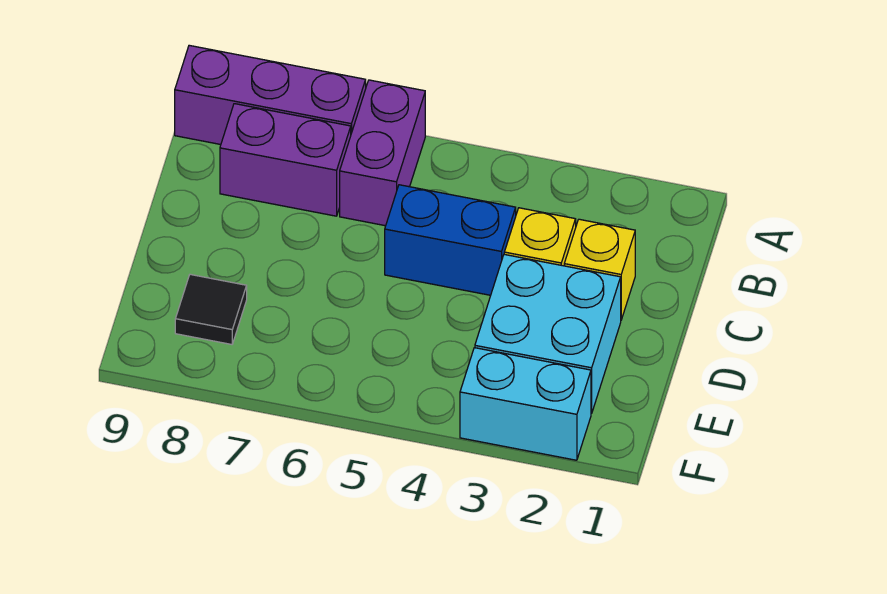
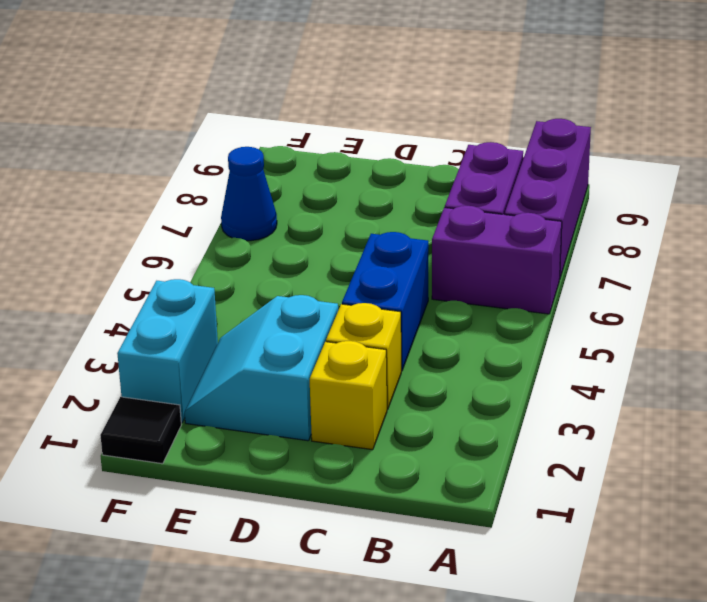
cyan 2x2 brick [475,254,621,414] -> cyan 2x2 slope [185,295,338,441]
black 1x1 tile [175,274,247,344] -> black 1x1 tile moved to [100,397,181,464]
none -> blue 1x1 cone [221,147,277,241]

